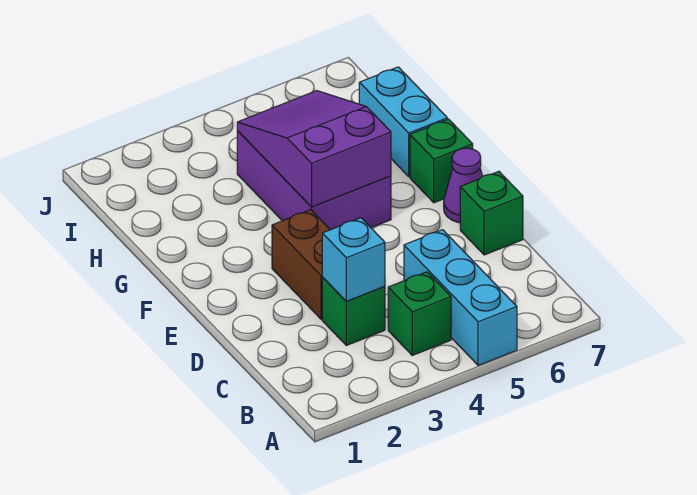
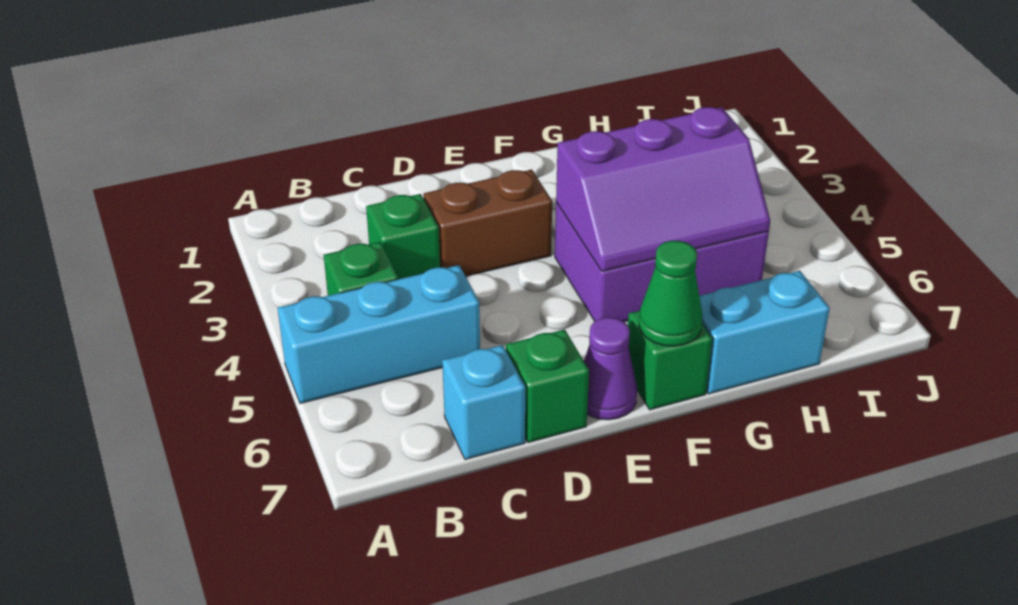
cyan 1x1 brick [322,218,385,301] -> cyan 1x1 brick moved to [442,345,525,460]
purple 2x3 slope [237,91,391,207] -> purple 2x3 slope turned to [556,107,770,272]
none -> green 1x1 cone [639,241,702,346]

